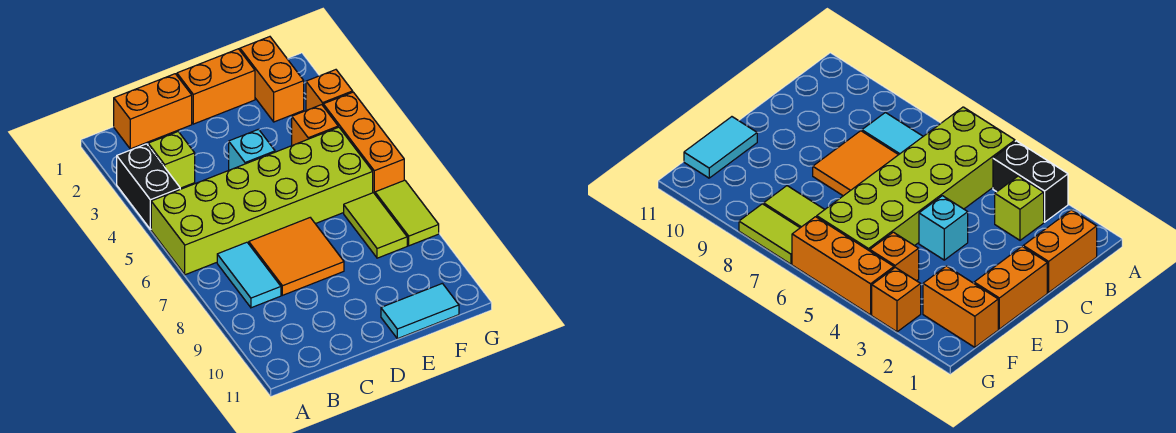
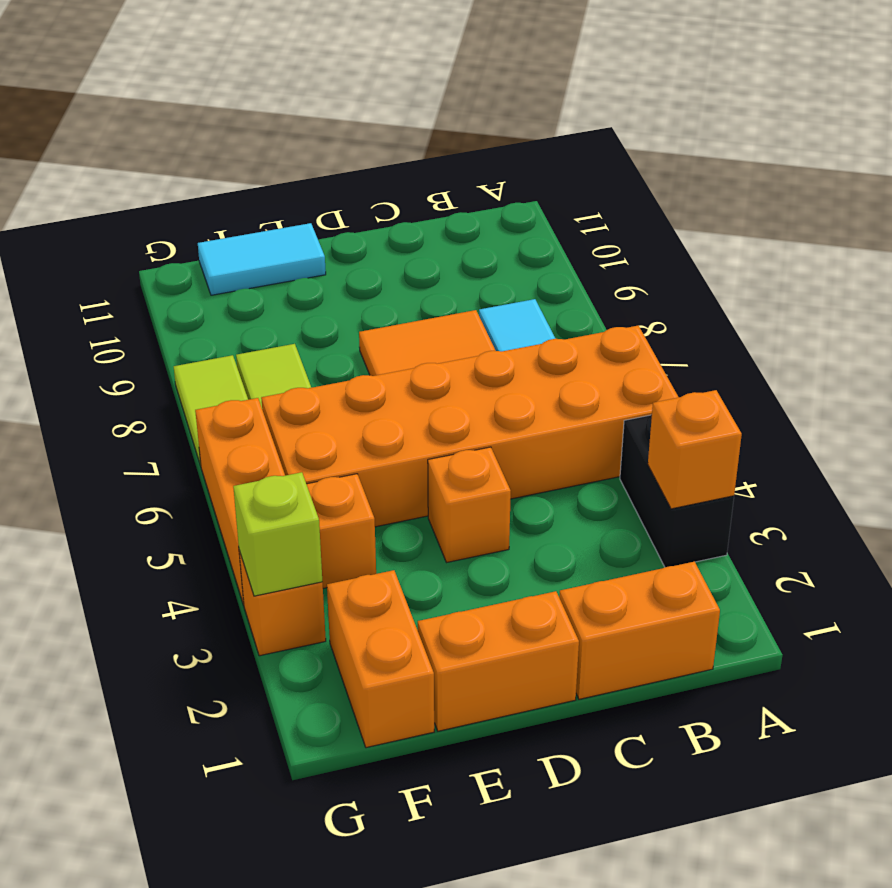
none -> orange 1x1 brick [648,390,742,509]
lime 2x6 brick [151,127,373,275] -> orange 2x6 brick [261,326,679,527]
lime 1x1 brick [148,132,195,188] -> lime 1x1 brick moved to [233,472,322,596]
cyan 1x1 brick [229,129,275,170] -> orange 1x1 brick [428,447,511,562]

